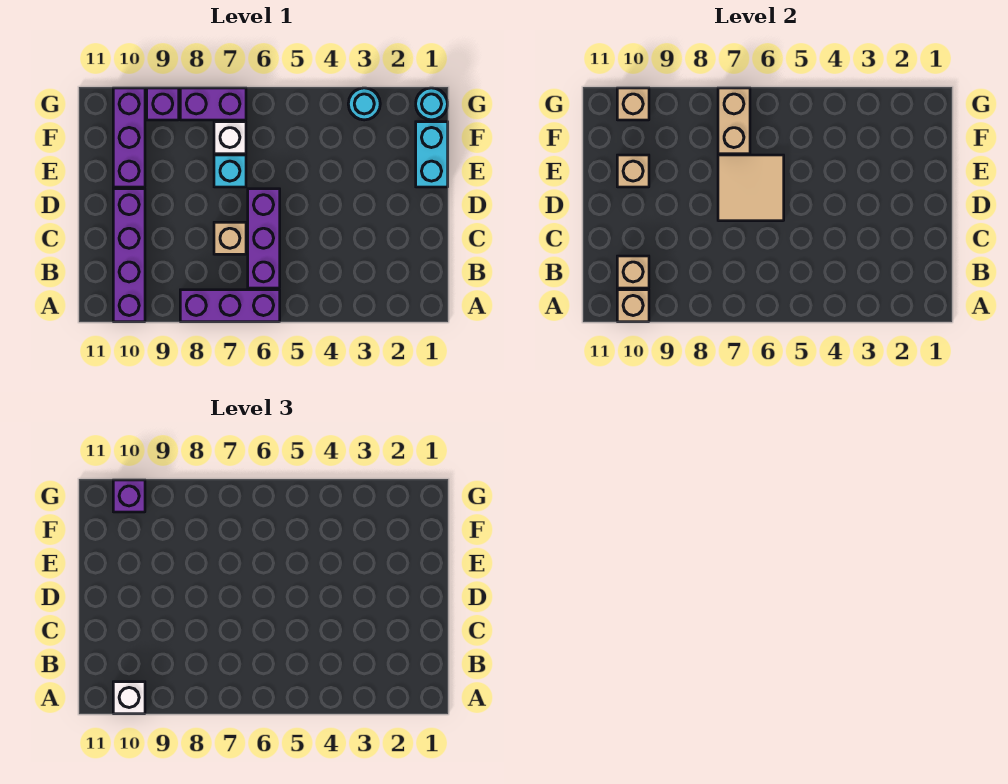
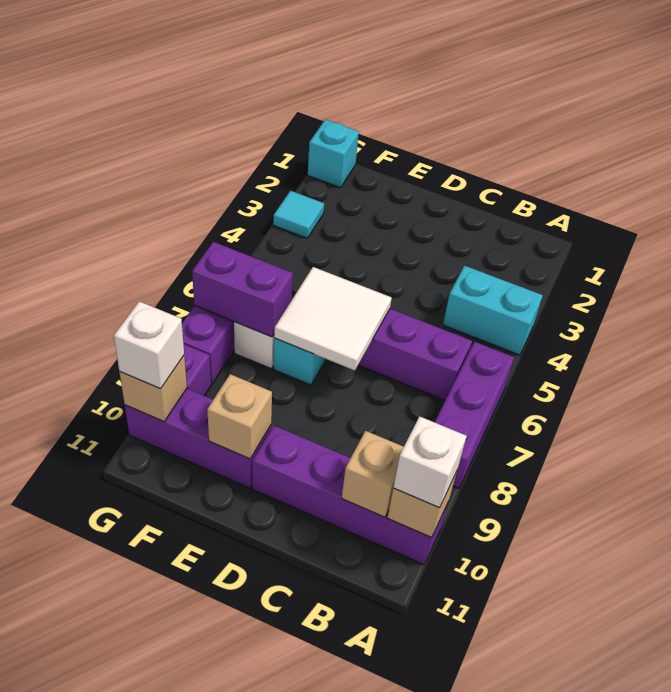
tan 1x1 brick [214,222,246,254] -> none
tan 2x2 tile [718,155,784,221] -> white 2x2 tile [274,267,392,370]
cyan 1x2 brick [416,122,448,187] -> cyan 1x2 brick moved to [443,266,543,355]
tan 1x2 brick [718,88,750,154] -> purple 1x2 brick [192,242,293,337]
cyan 1x1 round brick [416,88,447,120] -> cyan 1x1 brick [308,119,359,188]
cyan 1x1 round brick [348,88,380,120] -> cyan 1x1 tile [273,191,324,238]
purple 1x1 brick [113,480,145,512] -> white 1x1 brick [114,301,184,389]

